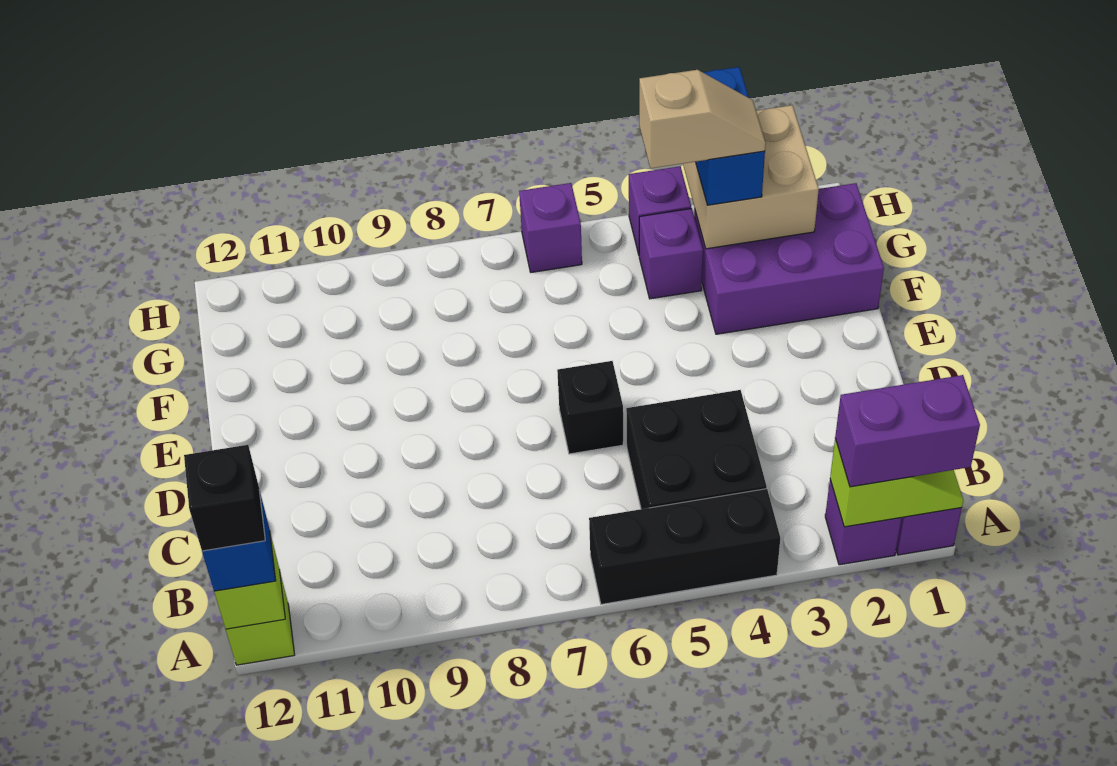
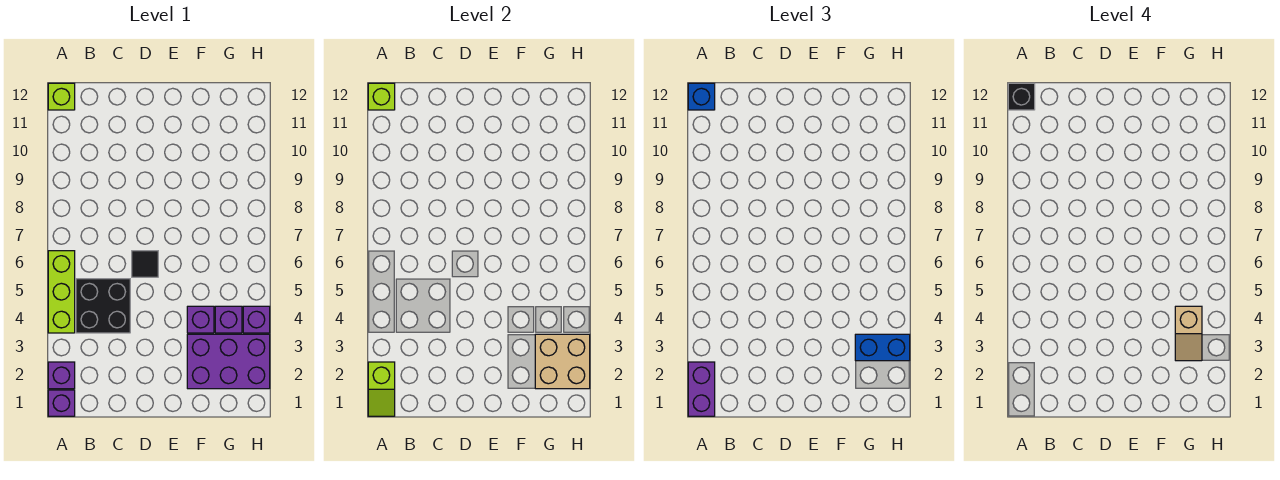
black 1x3 brick [589,489,780,604] -> lime 1x3 brick [48,251,75,333]
black 1x1 brick [557,361,623,454] -> black 1x1 tile [132,251,158,277]
purple 2x3 brick [694,183,884,334] -> purple 2x3 brick turned to [187,334,270,389]
purple 1x1 brick [519,183,582,272] -> purple 1x1 brick moved to [187,306,214,333]

